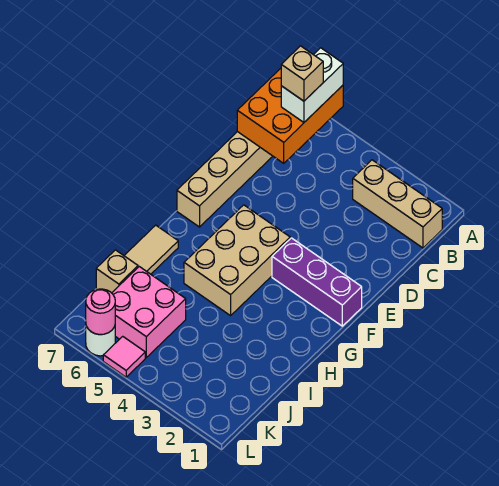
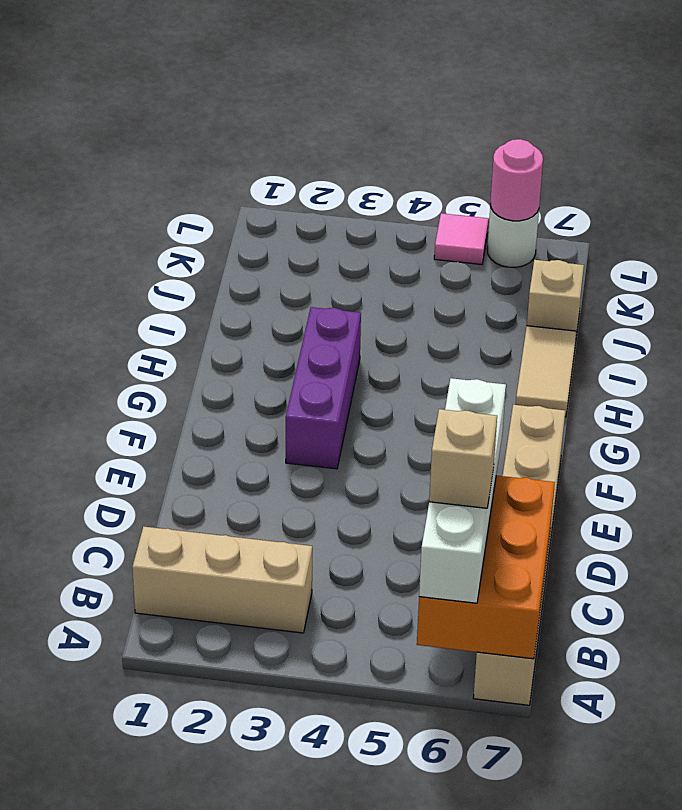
white 1x2 brick [281,48,343,122] -> white 1x4 brick [419,378,506,603]
purple 1x3 brick [272,238,362,326] -> purple 1x3 brick turned to [286,307,361,469]
tan 2x3 brick [184,205,290,316] -> none
pink 2x2 brick [112,267,186,358] -> none

